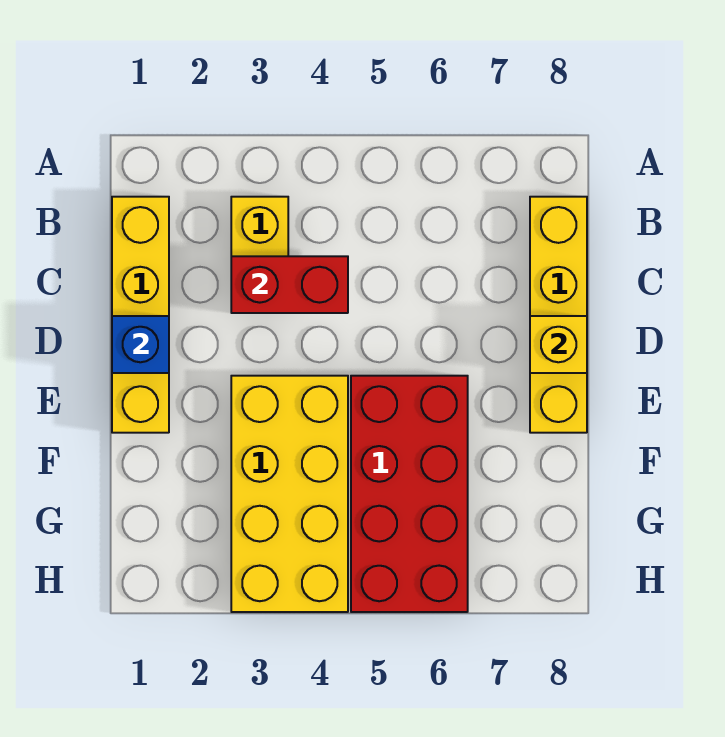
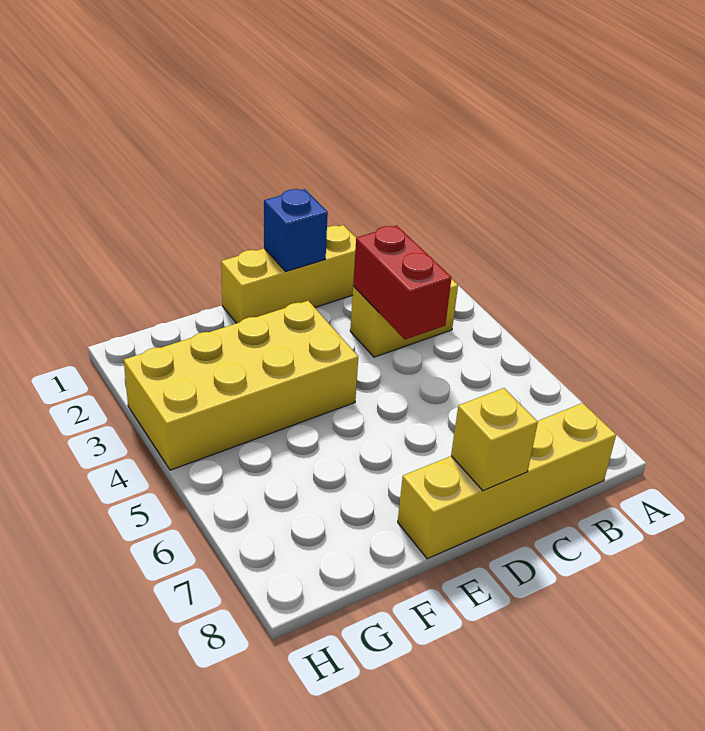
yellow 1x4 brick [112,197,169,433] -> yellow 1x3 brick [221,225,356,323]
red 2x4 brick [351,376,468,612] -> none

